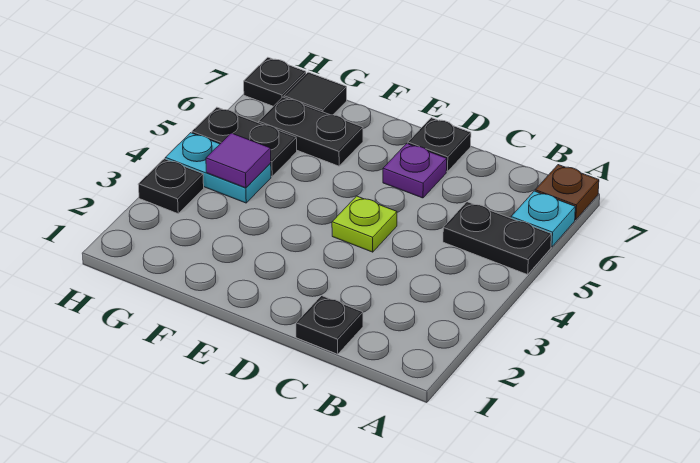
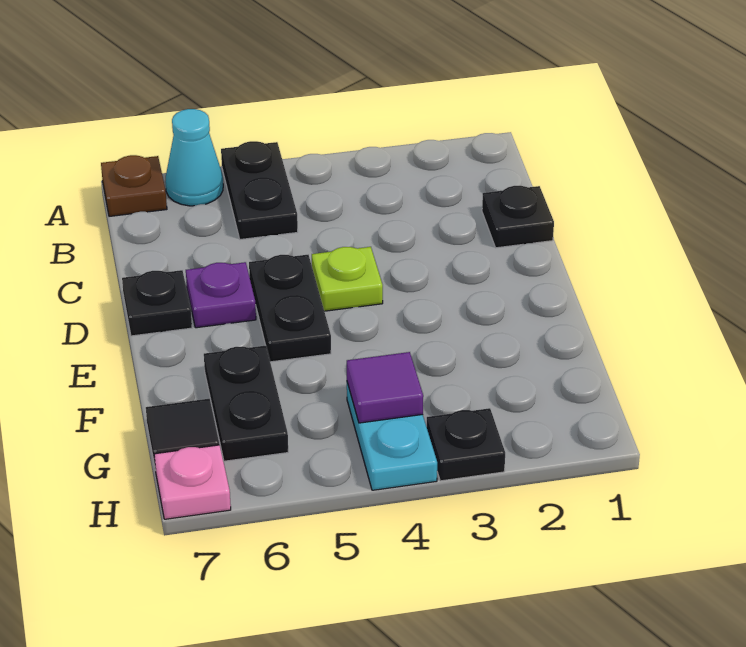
cyan 1x1 plate [511,191,575,247] -> cyan 1x1 cone [165,109,223,206]
black 1x2 plate [192,107,297,176] -> black 1x2 plate moved to [249,255,331,362]
black 1x1 plate [244,57,306,106] -> pink 1x1 plate [154,445,231,519]

